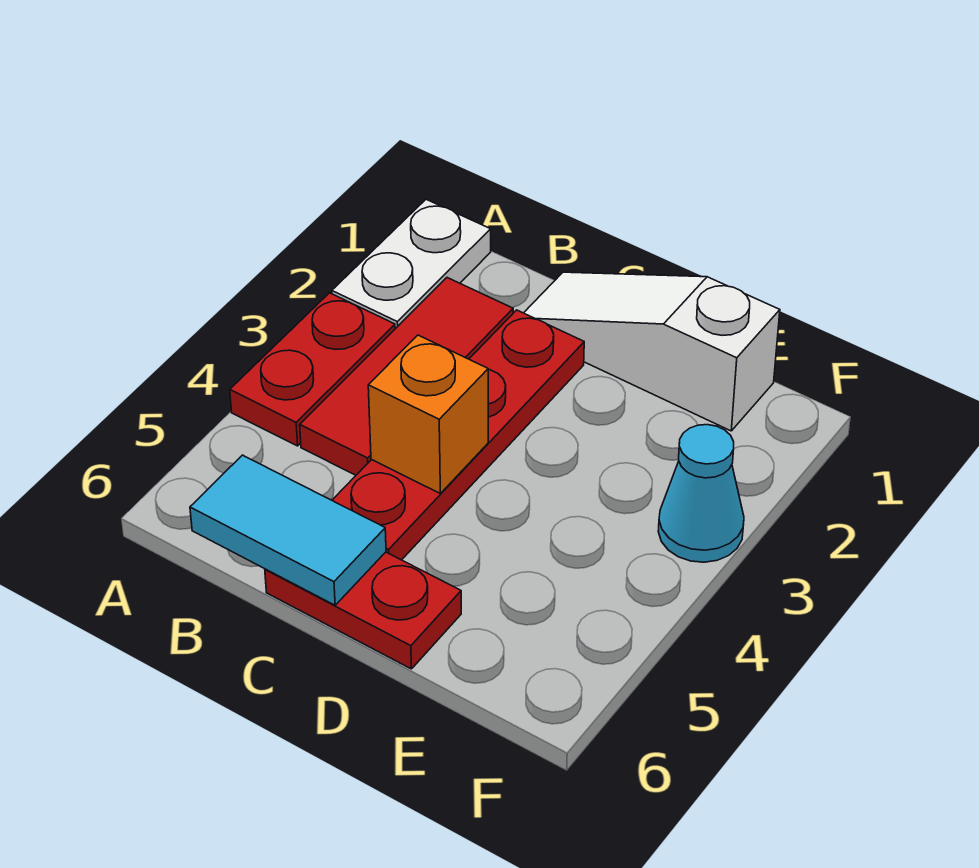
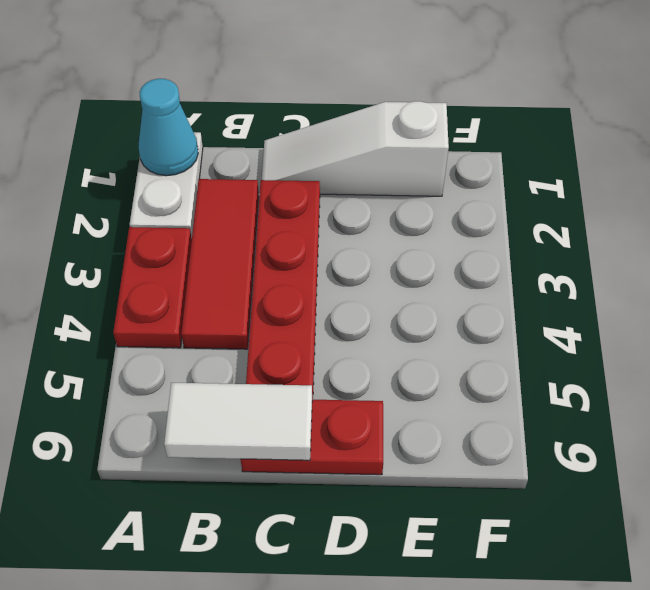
cyan 1x2 tile [190,455,386,605] -> white 1x2 tile [164,383,312,460]
orange 1x1 brick [368,335,488,493] -> none
cyan 1x1 cone [658,425,744,562] -> cyan 1x1 cone moved to [139,79,198,176]

